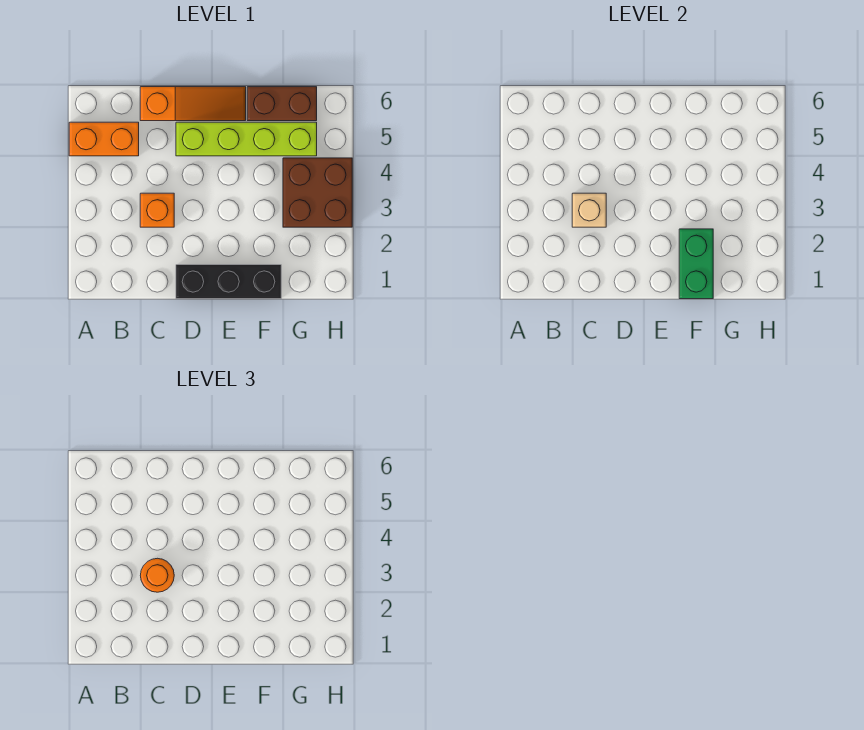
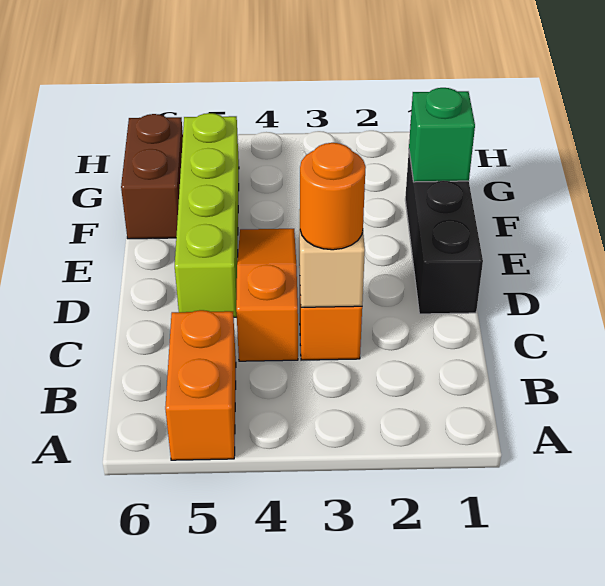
orange 1x3 slope [140,87,246,121] -> orange 1x3 slope moved to [236,229,298,361]
green 1x2 brick [679,229,713,299] -> green 1x1 brick [409,88,475,182]
brown 2x2 brick [283,158,352,227] -> none

